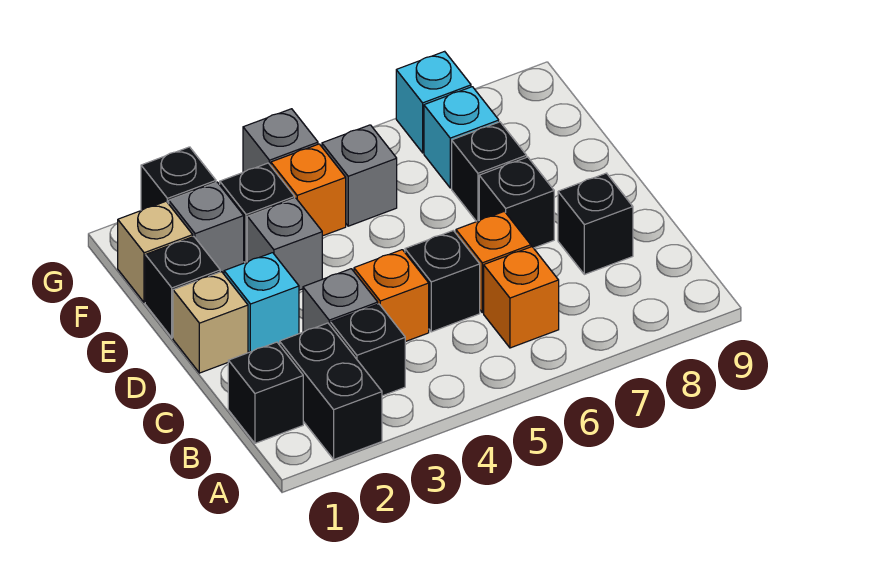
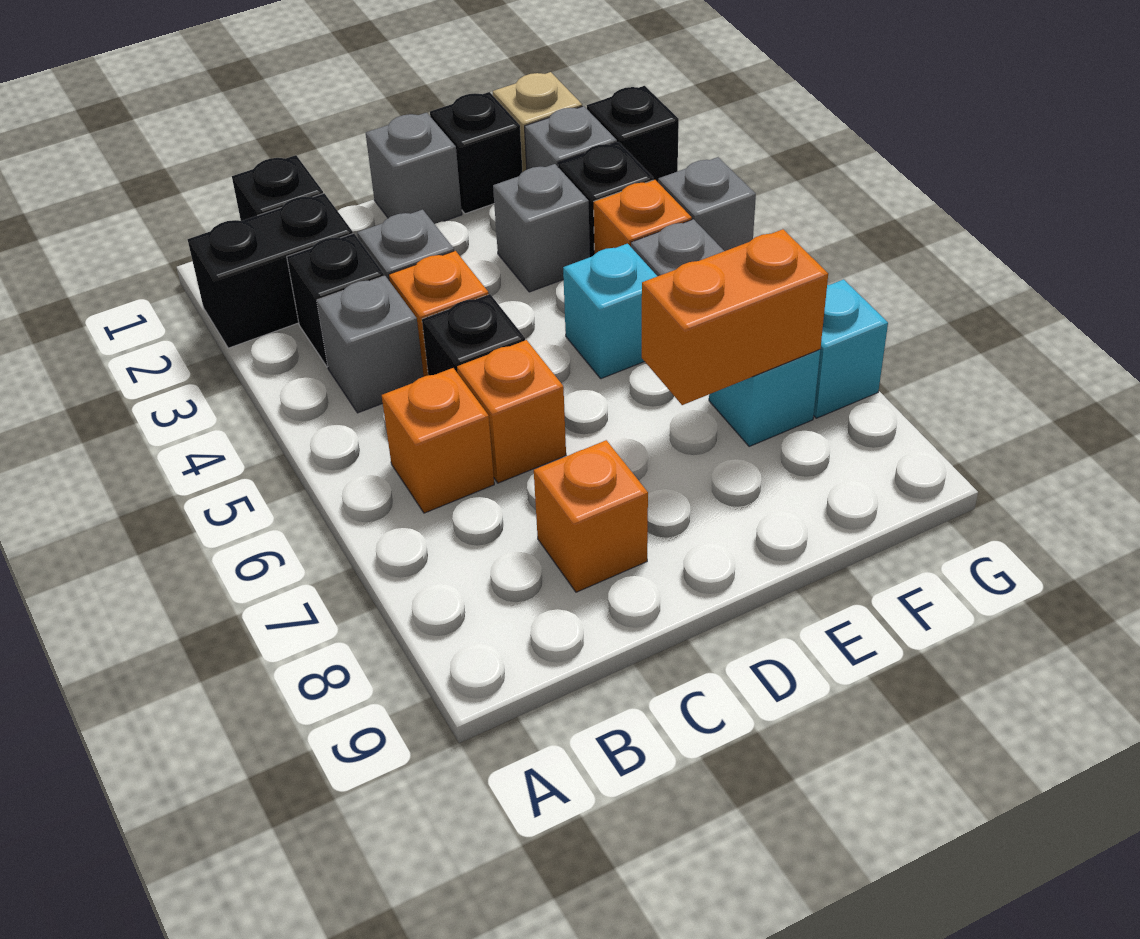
none -> grey 1x1 brick [317,276,424,413]
black 1x1 brick [558,173,633,274] -> orange 1x1 brick [534,440,648,592]
tan 1x1 brick [173,272,248,373] -> grey 1x1 brick [366,113,462,224]
cyan 1x1 brick [224,253,299,352] -> cyan 1x1 brick moved to [563,244,657,379]
black 1x1 brick [479,157,554,248] -> none
black 1x1 brick [452,122,527,222] -> none
none -> orange 1x2 brick [642,229,828,405]

